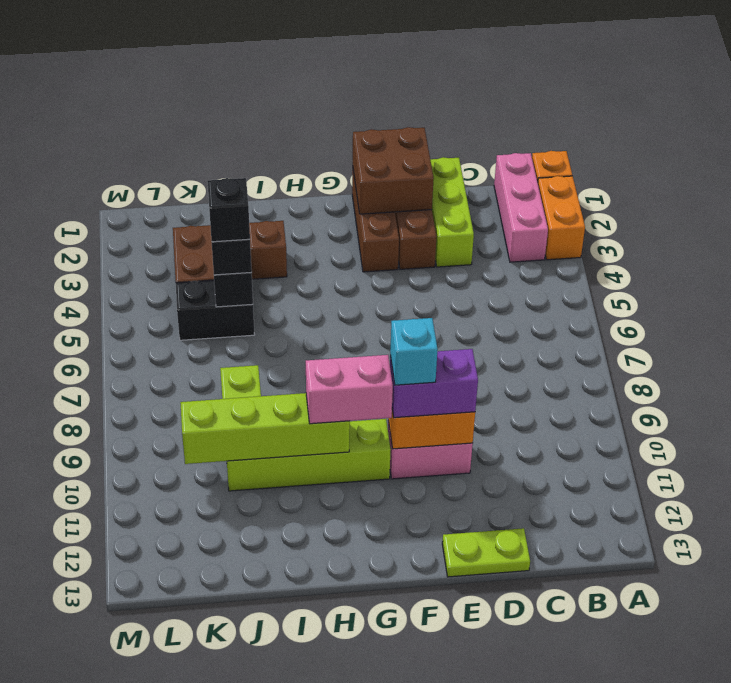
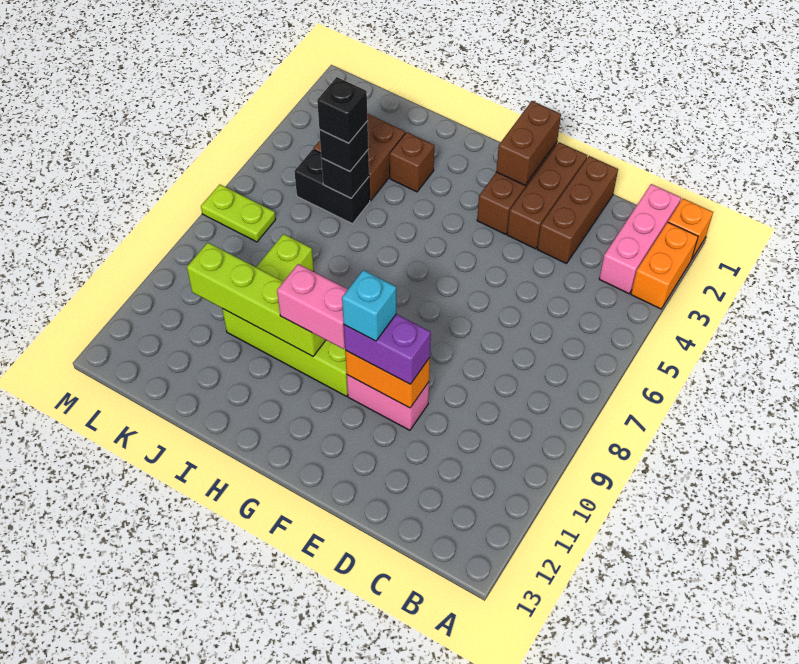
lime 1x3 brick [430,157,474,267] -> brown 1x3 brick [537,156,618,264]
lime 1x2 plate [442,528,530,577] -> lime 1x2 plate moved to [201,184,276,242]
brown 2x2 brick [353,127,434,214] -> brown 1x2 brick [496,101,561,185]

